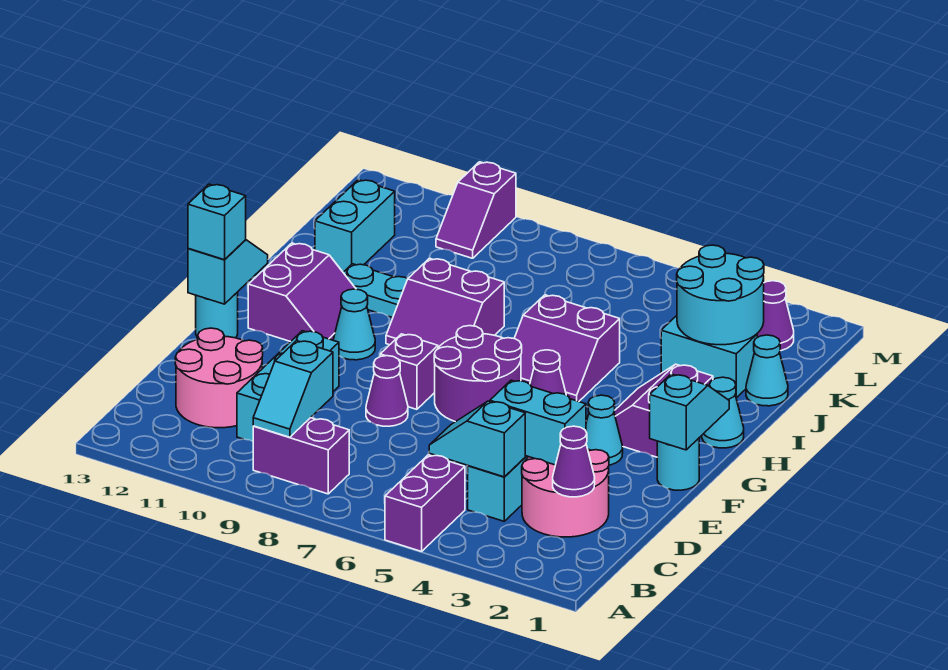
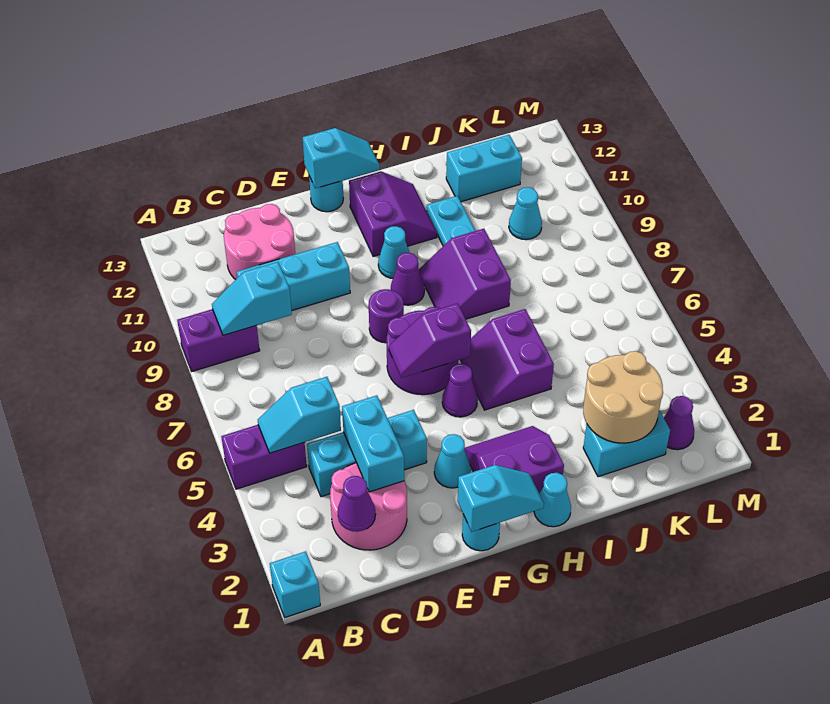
purple 1x2 brick [253,418,349,494] -> purple 1x2 brick turned to [177,309,260,371]
cyan 1x2 slope [429,401,525,477] -> cyan 1x2 slope turned to [258,377,341,453]
purple 1x1 cone [366,356,408,426] -> purple 1x1 cone moved to [391,253,425,305]
purple 1x1 brick [380,334,438,409] -> purple 1x1 round brick [369,289,404,343]
cyan 1x1 brick [188,184,246,260] -> cyan 1x1 brick moved to [270,551,320,617]
purple 2x2 slope [248,243,356,342] -> purple 2x2 slope turned to [349,171,437,256]
cyan 1x1 cone [746,335,788,406] -> cyan 1x1 cone moved to [509,187,542,240]
cyan 1x2 brick [661,316,757,398] -> cyan 1x2 brick turned to [583,410,670,477]
cyan 2x2 round brick [677,245,764,345] -> tan 2x2 round brick [583,351,663,443]
purple 1x2 slope [436,162,516,258] -> purple 1x2 slope moved to [389,303,471,378]

